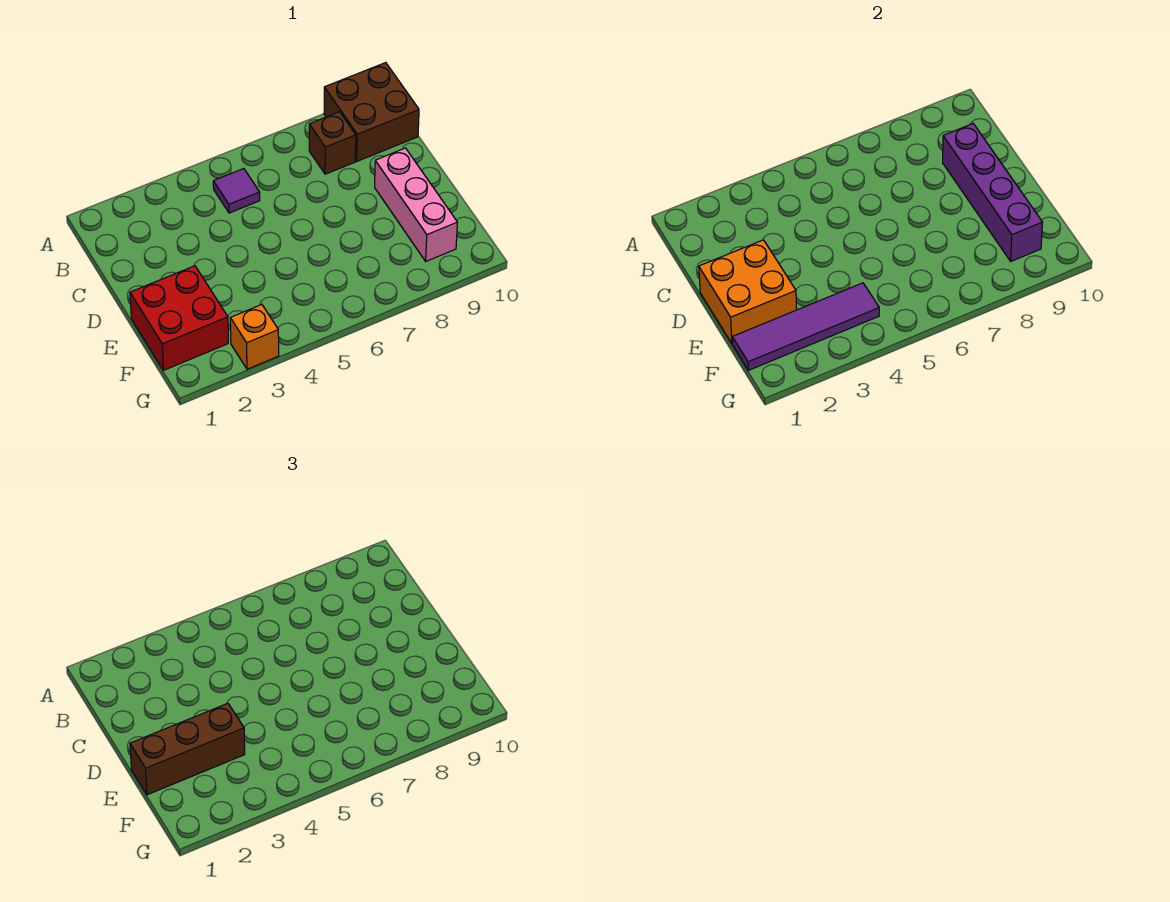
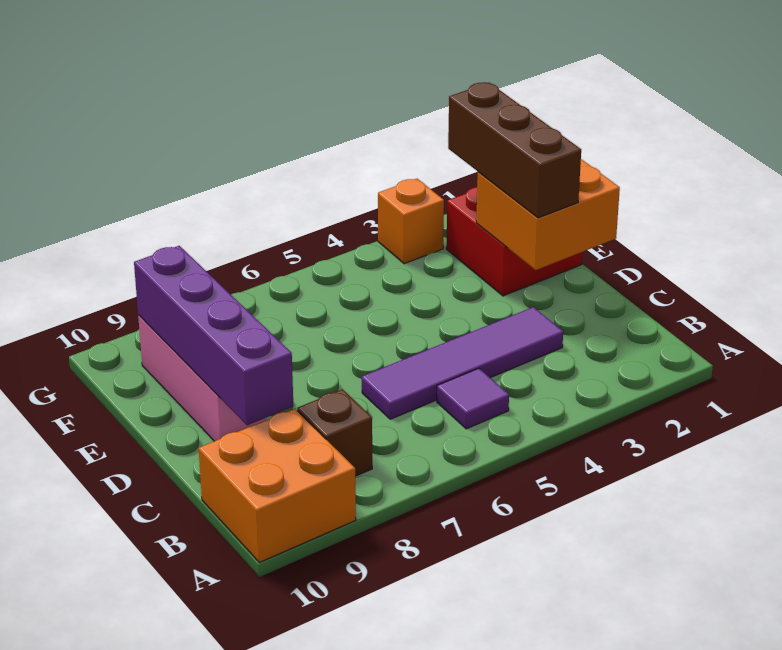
brown 2x2 brick [324,63,419,161] -> orange 2x2 brick [199,409,356,562]
brown 1x3 brick [130,703,245,795] -> brown 1x3 brick turned to [448,82,581,218]
purple 1x4 tile [732,283,879,370] -> purple 1x4 tile moved to [362,307,563,419]

